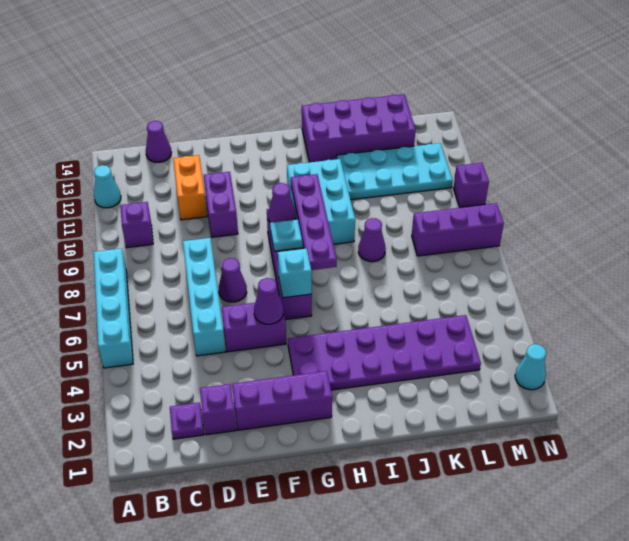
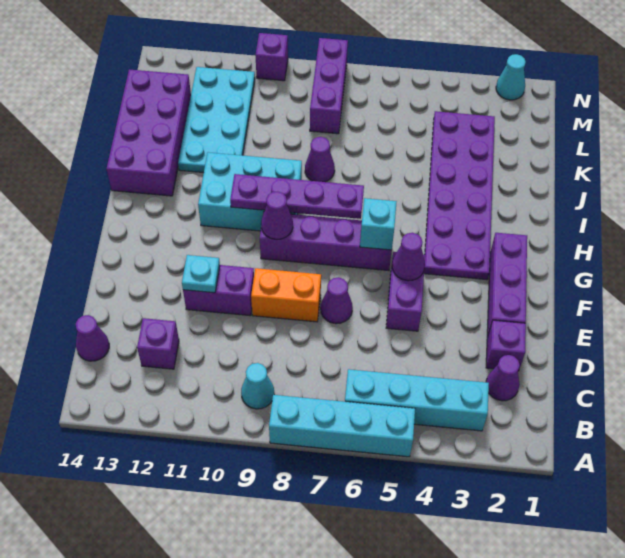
cyan 1x1 cone [94,165,121,208] -> cyan 1x1 cone moved to [241,363,274,409]
purple 1x1 brick [120,202,153,248] -> purple 1x1 brick moved to [137,318,179,369]
purple 1x1 plate [170,403,204,439] -> purple 1x1 cone [486,355,520,401]
cyan 1x4 brick [183,238,226,356] -> cyan 1x4 brick moved to [345,369,489,431]
orange 1x2 brick [173,155,207,220] -> orange 1x2 brick moved to [251,268,321,322]
cyan 1x1 plate [270,219,302,251] -> cyan 1x1 plate moved to [182,255,220,293]

